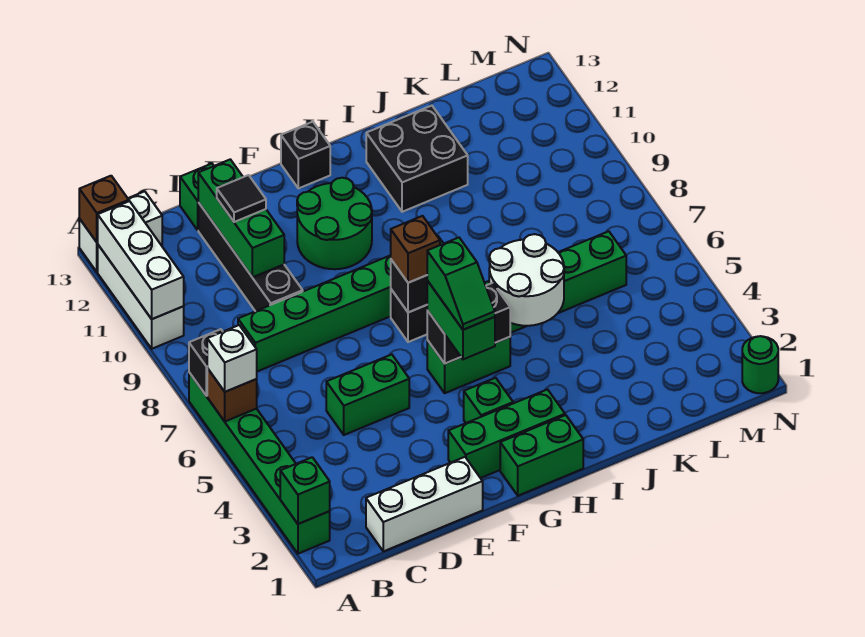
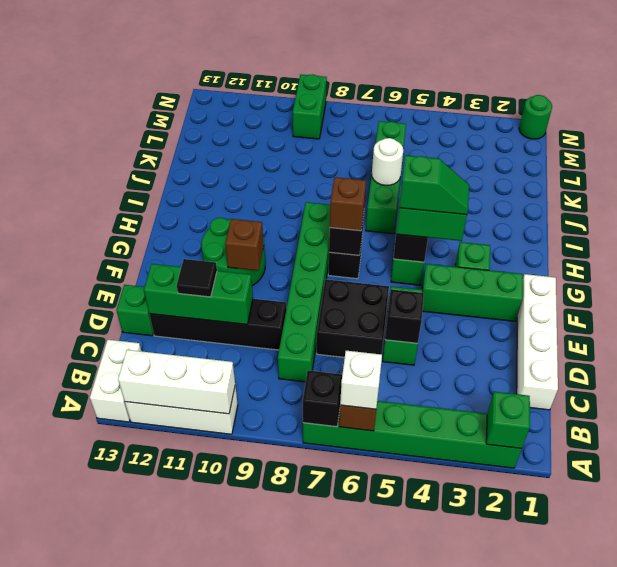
brown 1x1 brick [79,176,129,242] -> brown 1x1 brick moved to [225,219,264,271]
white 1x3 brick [366,457,483,551] -> white 1x4 brick [517,274,558,410]
green 1x3 brick [448,390,565,478] -> green 1x3 brick turned to [422,264,523,321]
green 1x2 brick [500,415,583,496] -> green 1x2 brick moved to [293,74,327,139]
black 1x1 brick [281,122,330,188] -> black 1x1 brick moved to [385,289,424,343]
white 2x2 round brick [489,234,564,326] -> white 1x1 round brick [372,138,403,185]
black 2x2 brick [366,106,468,212] -> black 2x2 brick moved to [317,279,389,357]

